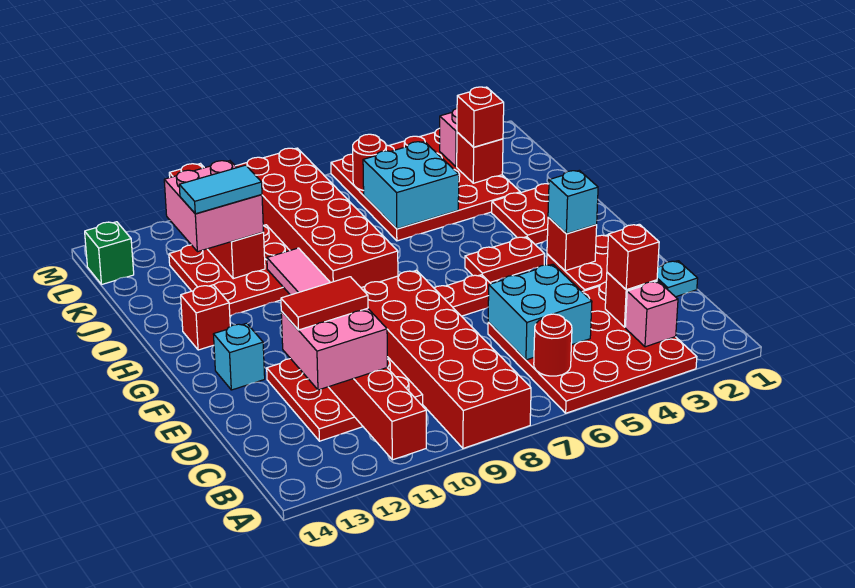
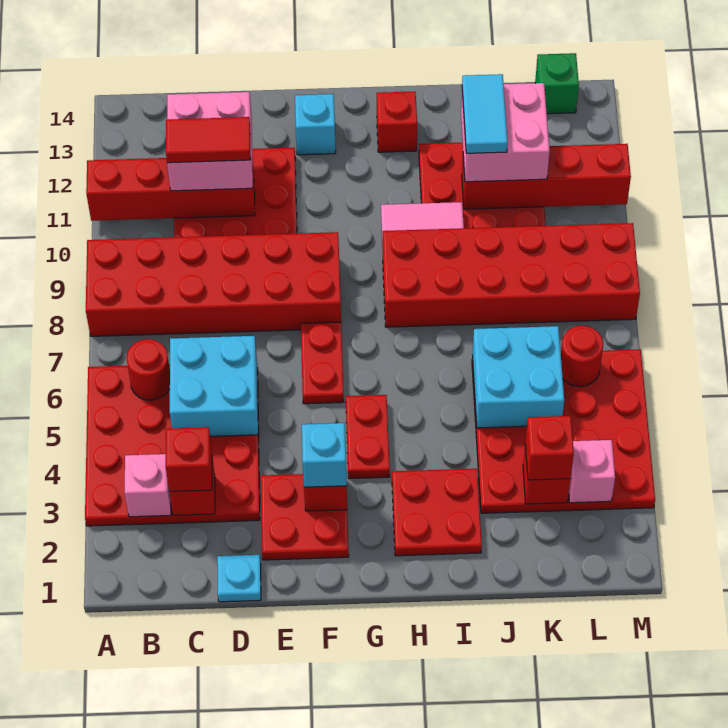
red 1x2 tile [281,277,368,330] -> red 1x2 tile turned to [166,117,251,163]

